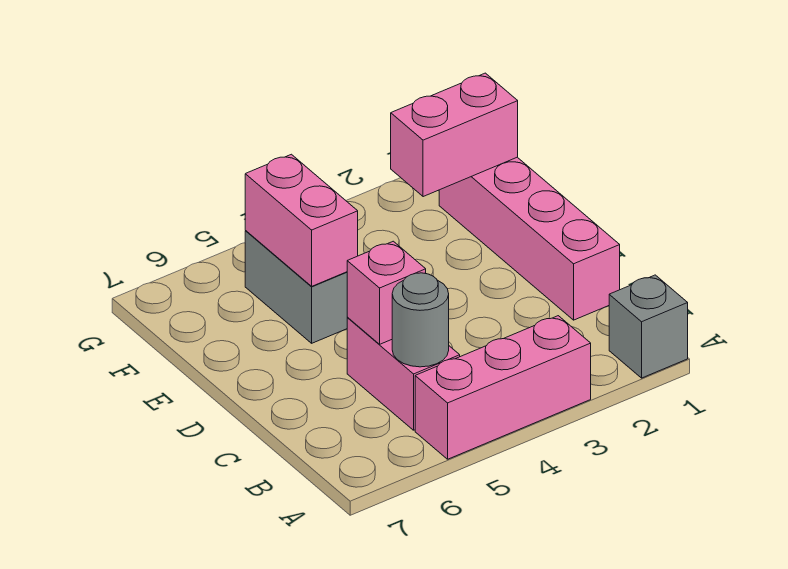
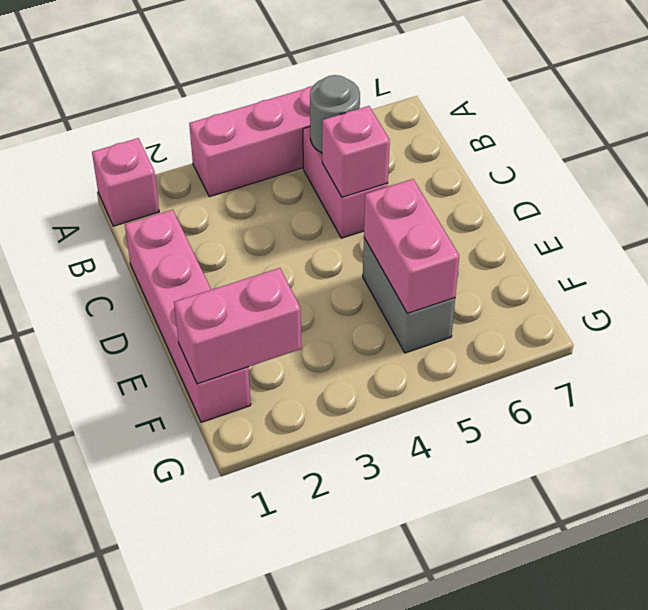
grey 1x1 brick [609,275,688,378] -> pink 1x1 brick [92,138,159,226]

